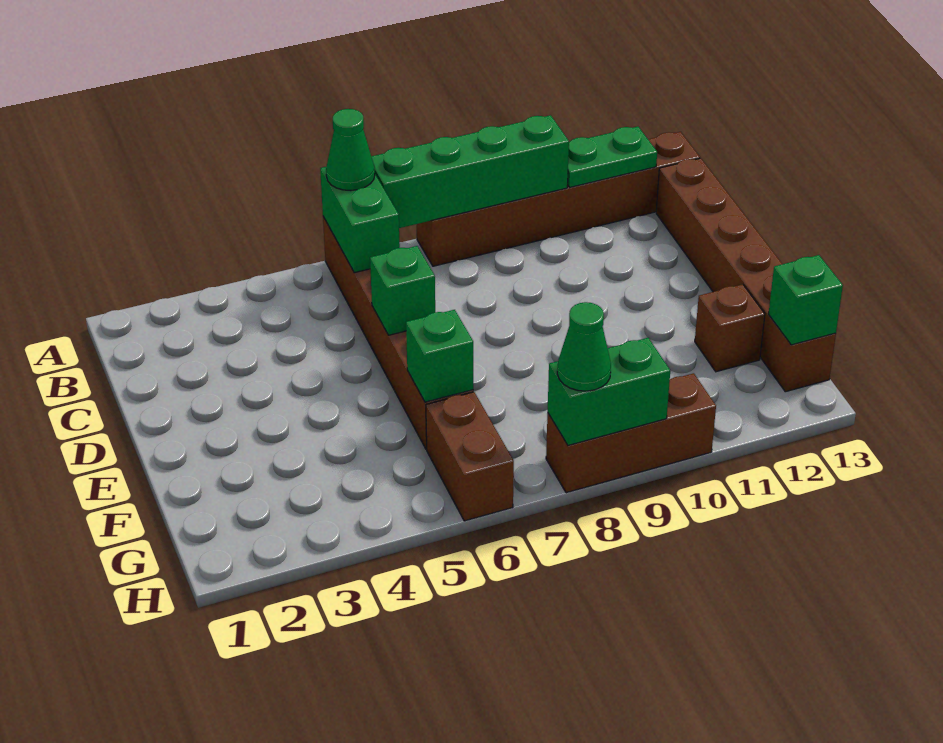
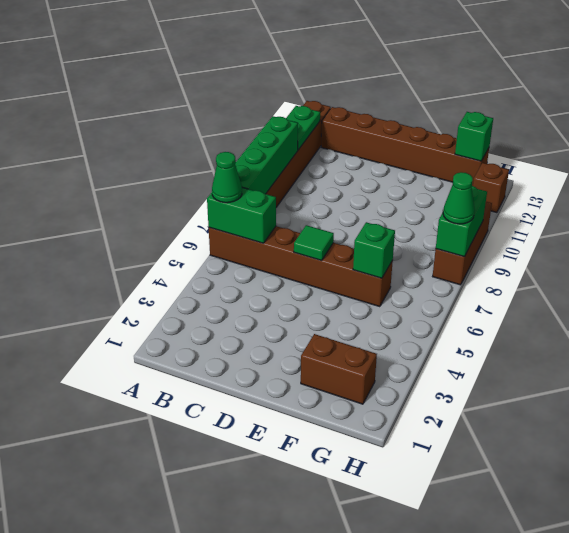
green 1x1 brick [370,246,435,335] -> green 1x1 tile [294,225,334,261]
brown 1x1 brick [695,284,765,372] -> brown 1x1 brick moved to [473,163,509,213]
brown 1x2 brick [426,392,514,521] -> brown 1x2 brick moved to [301,334,377,404]

